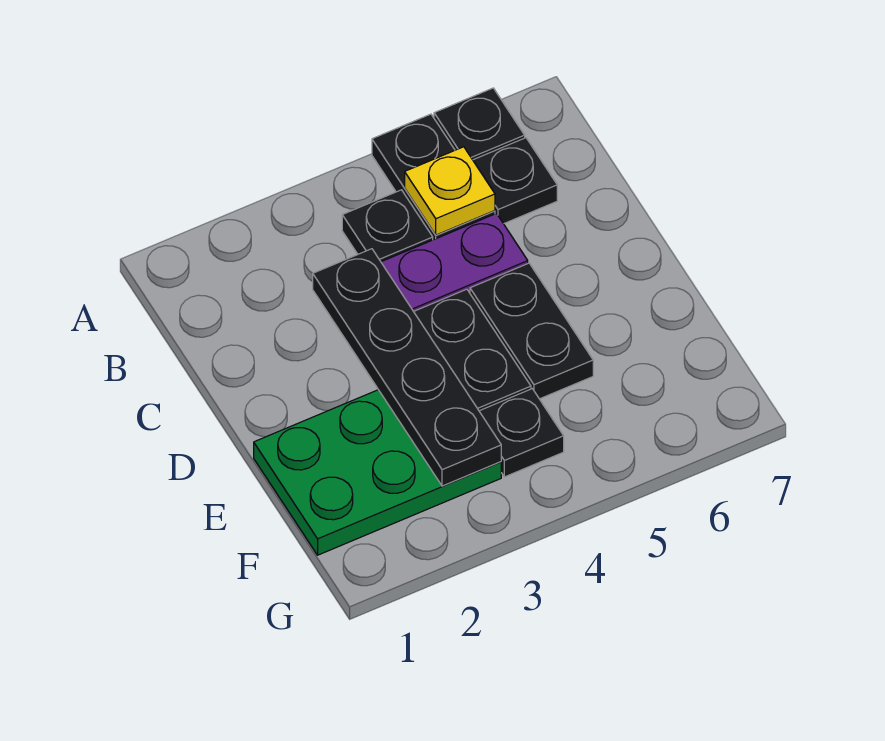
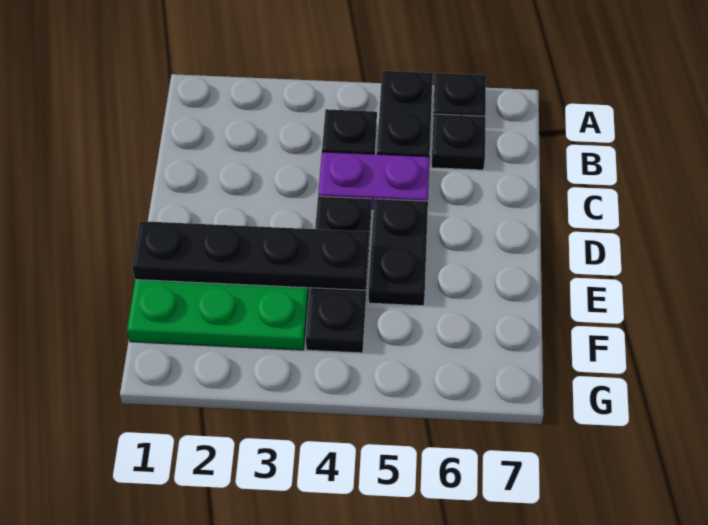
yellow 1x1 plate [405,147,495,235] -> none
black 1x4 plate [313,249,501,486] -> black 1x4 plate turned to [132,221,369,290]

